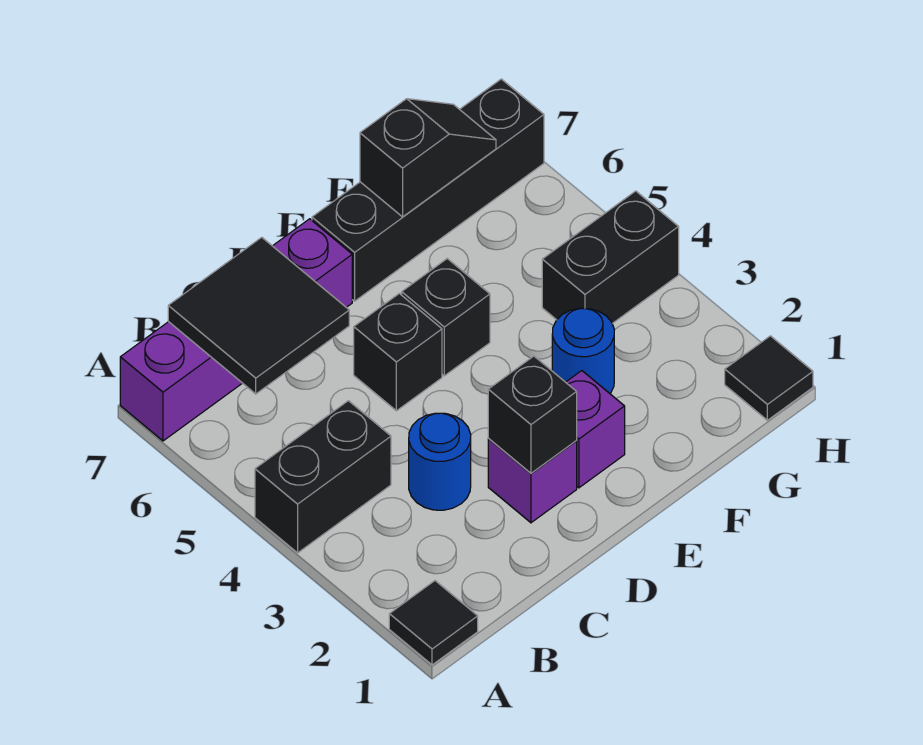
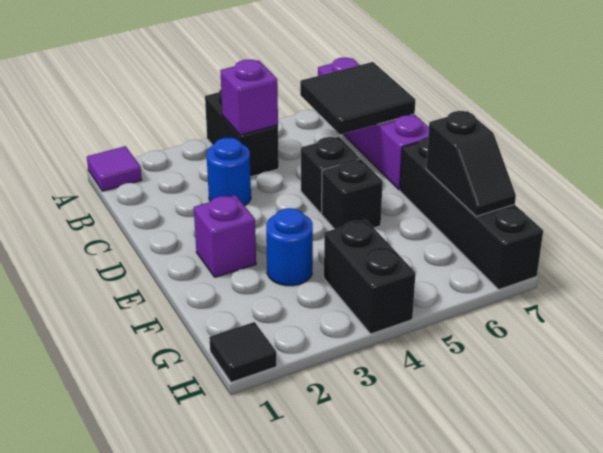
black 1x1 tile [389,581,478,665] -> purple 1x1 tile [87,146,142,191]
purple 1x1 brick [488,439,577,523] -> purple 1x1 brick moved to [220,60,278,135]
black 1x1 brick [488,356,577,473] -> none

